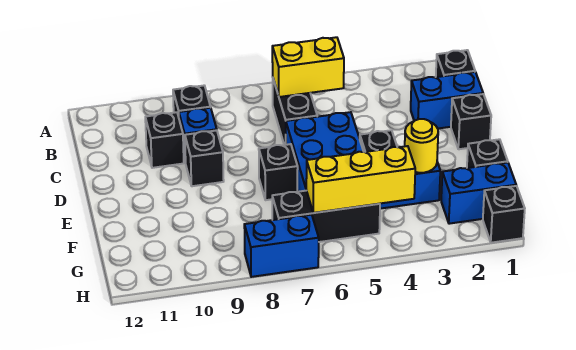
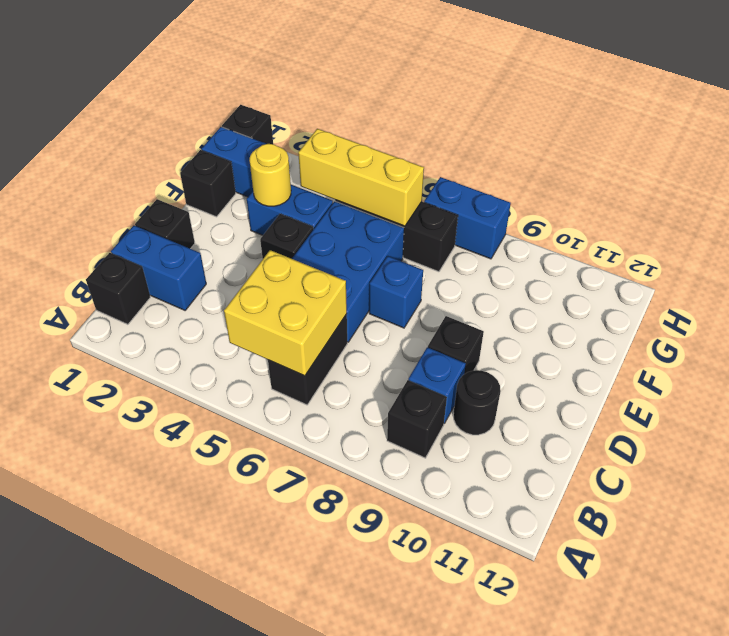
yellow 1x2 brick [272,37,344,97] -> yellow 2x2 brick [224,250,347,376]
black 1x1 brick [145,112,184,168] -> black 1x1 round brick [453,370,501,435]
black 1x1 brick [259,144,298,200] -> blue 1x1 brick [369,256,423,328]

